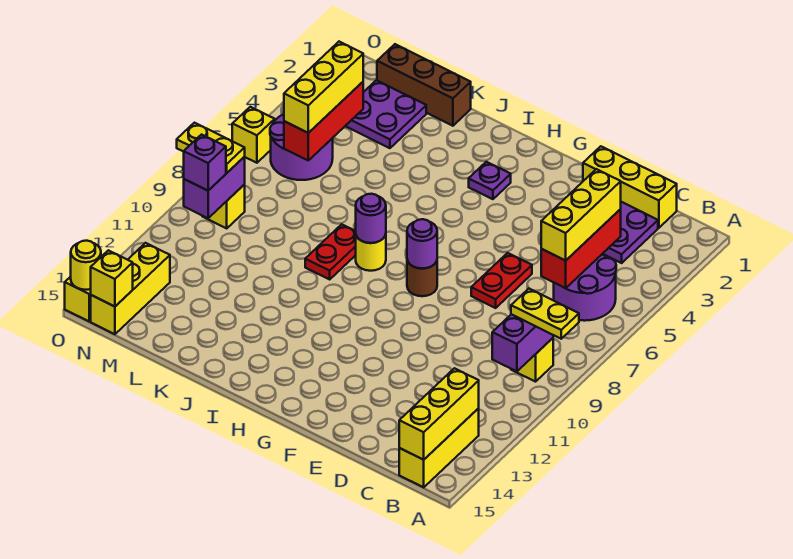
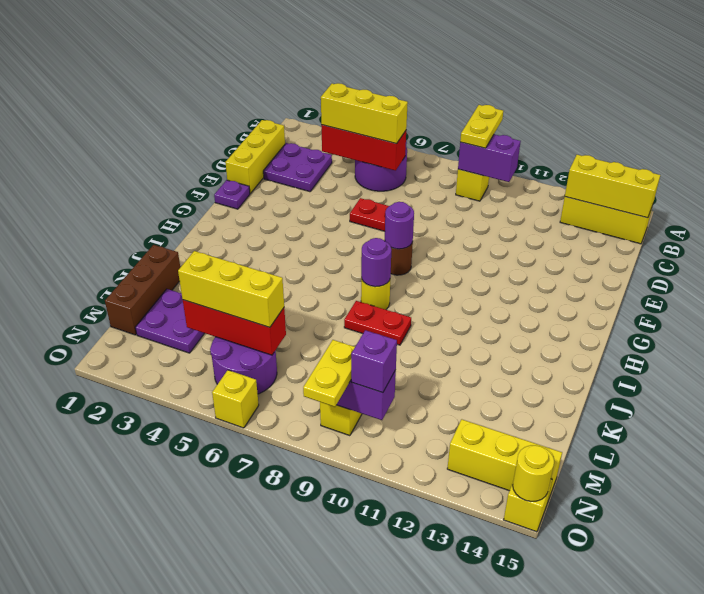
purple 1x1 plate [469,162,511,199] -> purple 1x1 plate moved to [214,180,250,209]
yellow 1x1 brick [91,250,133,307] -> none

